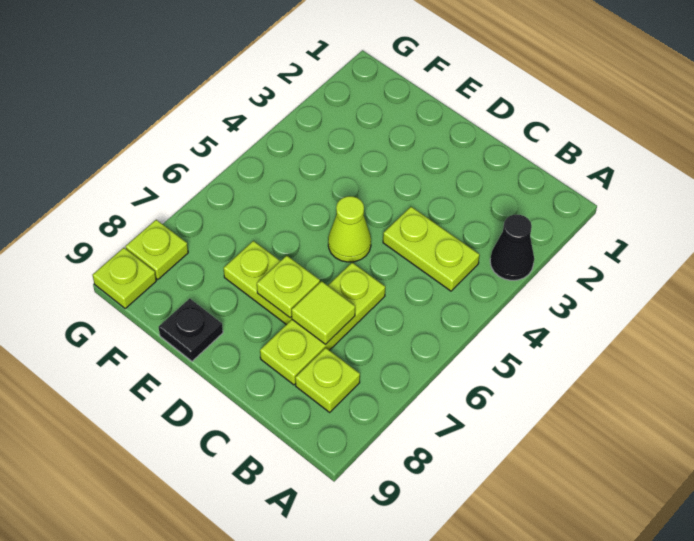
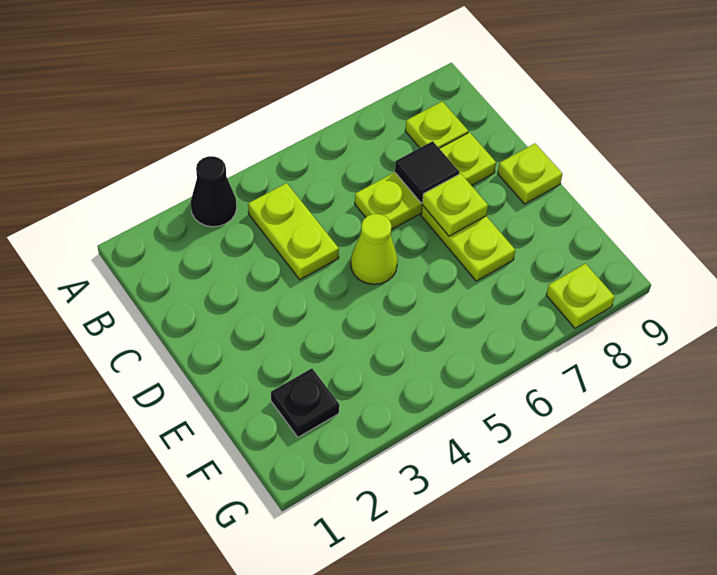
lime 1x1 tile [292,281,355,345] -> black 1x1 tile [395,141,459,203]
black 1x1 plate [159,299,223,361] -> black 1x1 plate moved to [271,368,339,437]
lime 1x1 plate [93,248,156,308] -> lime 1x1 plate moved to [498,144,562,204]

